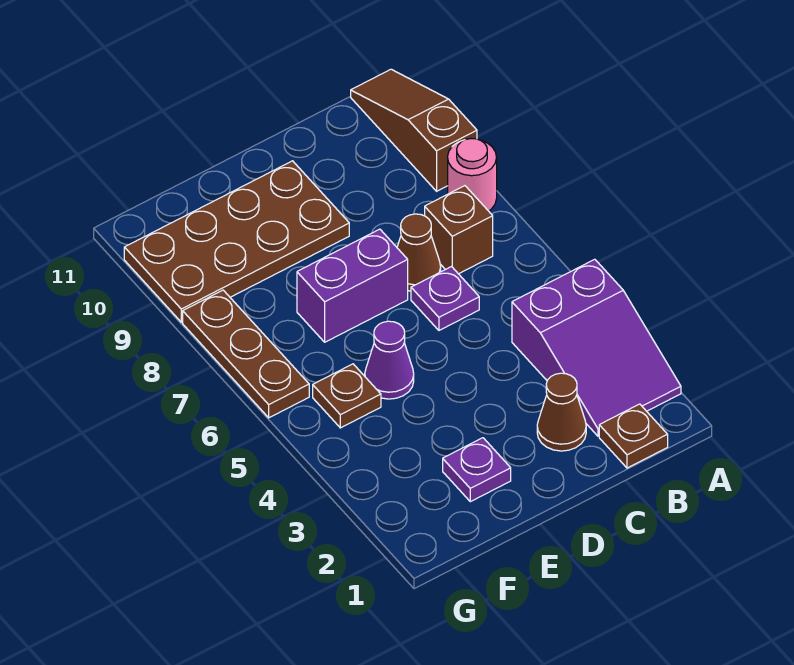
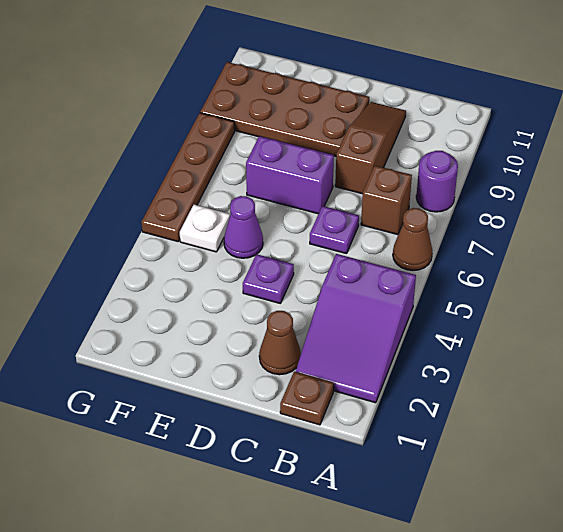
pink 1x1 round brick [448,139,497,211] -> purple 1x1 round brick [416,151,458,212]
brown 1x3 slope [351,69,477,191] -> brown 1x3 slope moved to [335,102,406,194]
brown 1x1 cone [397,214,441,291] -> brown 1x1 cone moved to [393,208,432,271]
purple 1x1 plate [443,438,511,502] -> purple 1x1 plate moved to [243,254,294,303]
brown 1x1 plate [313,364,381,428] -> white 1x1 plate [180,204,230,252]
brown 1x3 plate [183,290,309,418] -> brown 1x4 plate [141,113,235,241]

